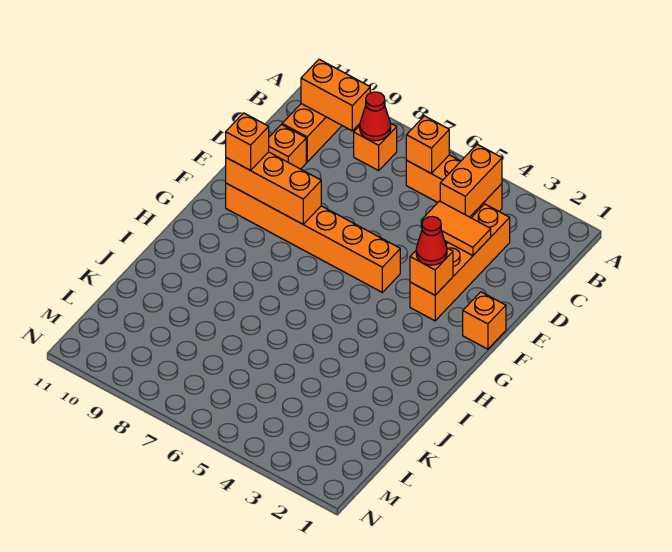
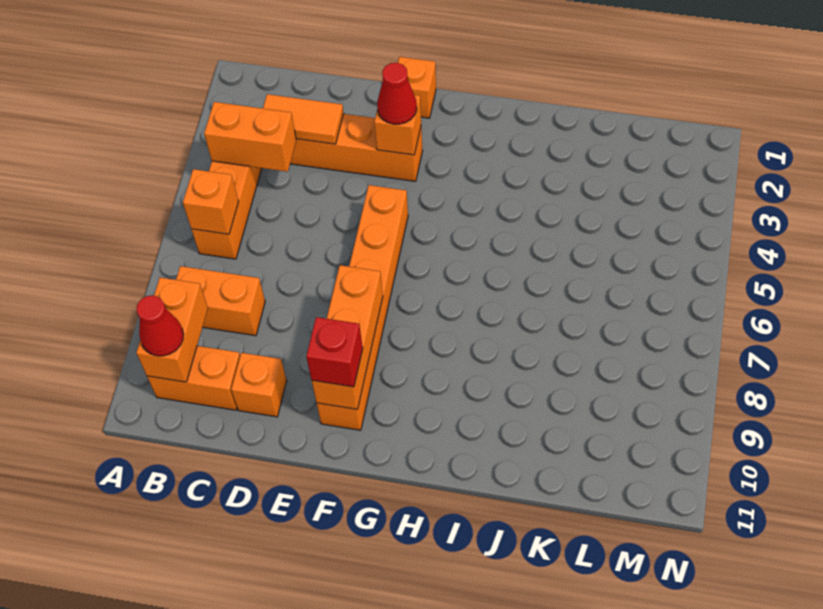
orange 1x1 brick [354,123,397,171] -> orange 1x2 brick [176,266,265,336]
red 1x1 cone [360,92,391,141] -> red 1x1 cone moved to [137,295,184,356]
orange 1x2 tile [421,201,491,256] -> orange 1x2 tile turned to [263,94,344,144]
orange 1x1 brick [226,113,269,170] -> red 1x1 brick [306,317,363,387]

